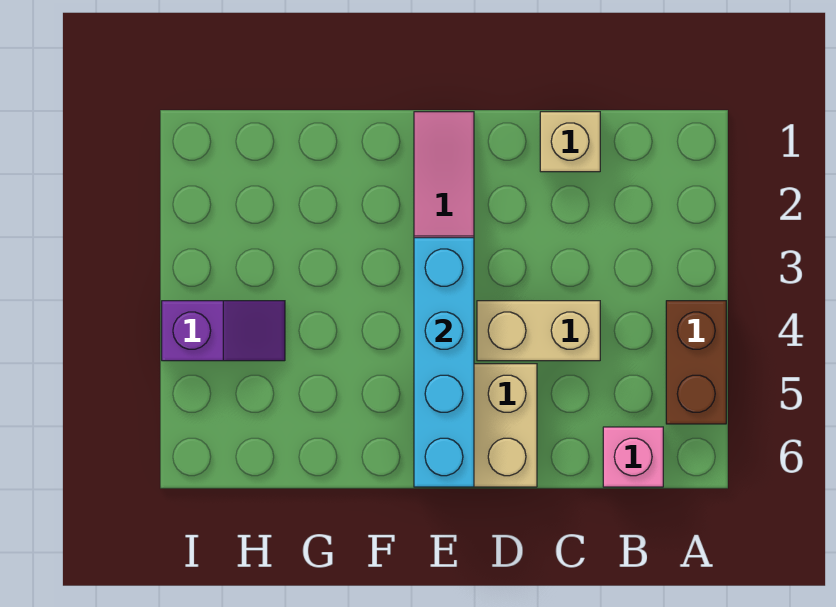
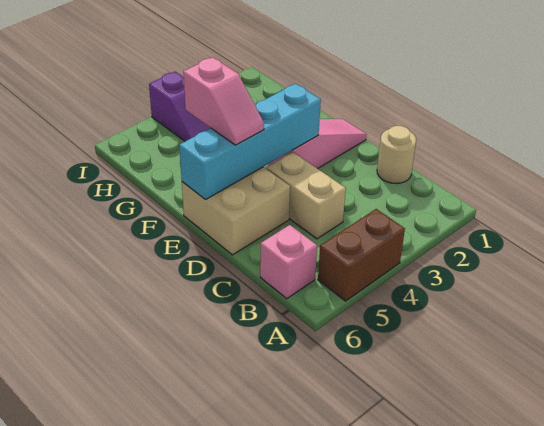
tan 1x1 brick [540,112,600,172] -> tan 1x1 round brick [377,126,416,184]
none -> pink 1x2 slope [183,57,264,145]

